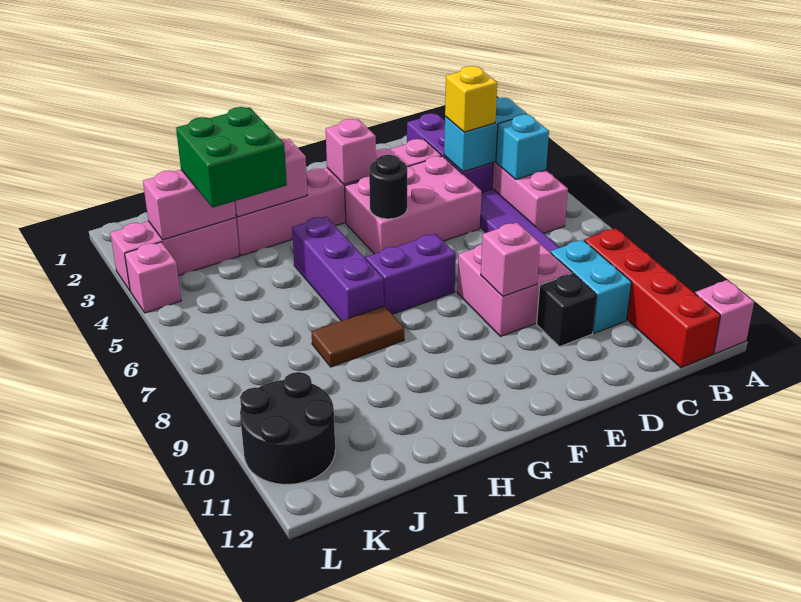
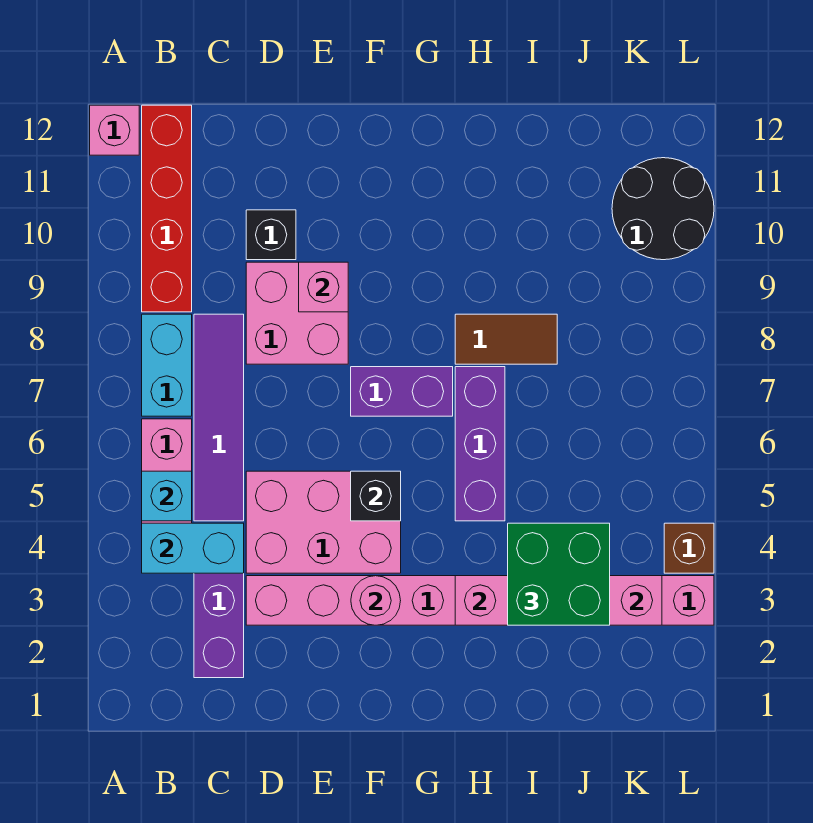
yellow 1x1 brick [445,66,497,132] -> none
cyan 1x2 brick [551,240,631,333] -> cyan 1x2 brick moved to [142,314,192,416]
pink 1x1 brick [326,119,376,185] -> pink 1x1 round brick [351,576,401,625]
black 1x1 round brick [369,155,407,219] -> black 1x1 brick [351,471,401,521]
pink 1x1 brick [125,242,181,313] -> brown 1x1 brick [664,523,714,573]

